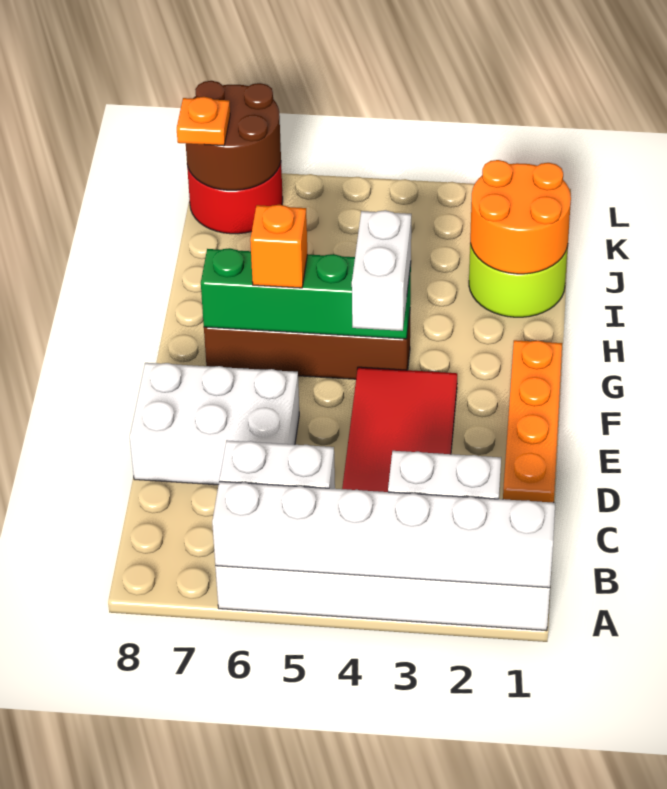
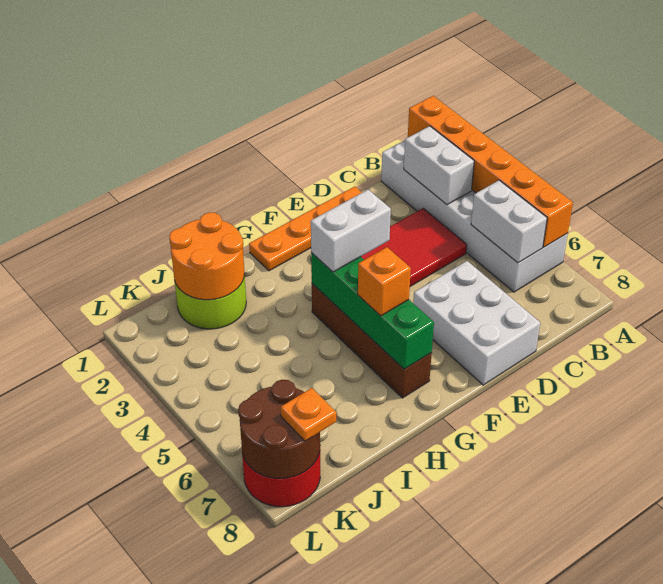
white 1x6 brick [212,481,555,588] -> orange 1x6 brick [408,96,573,247]

